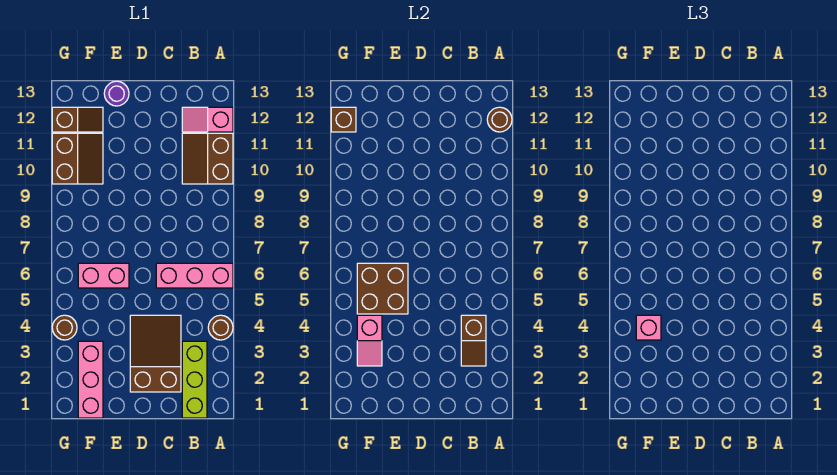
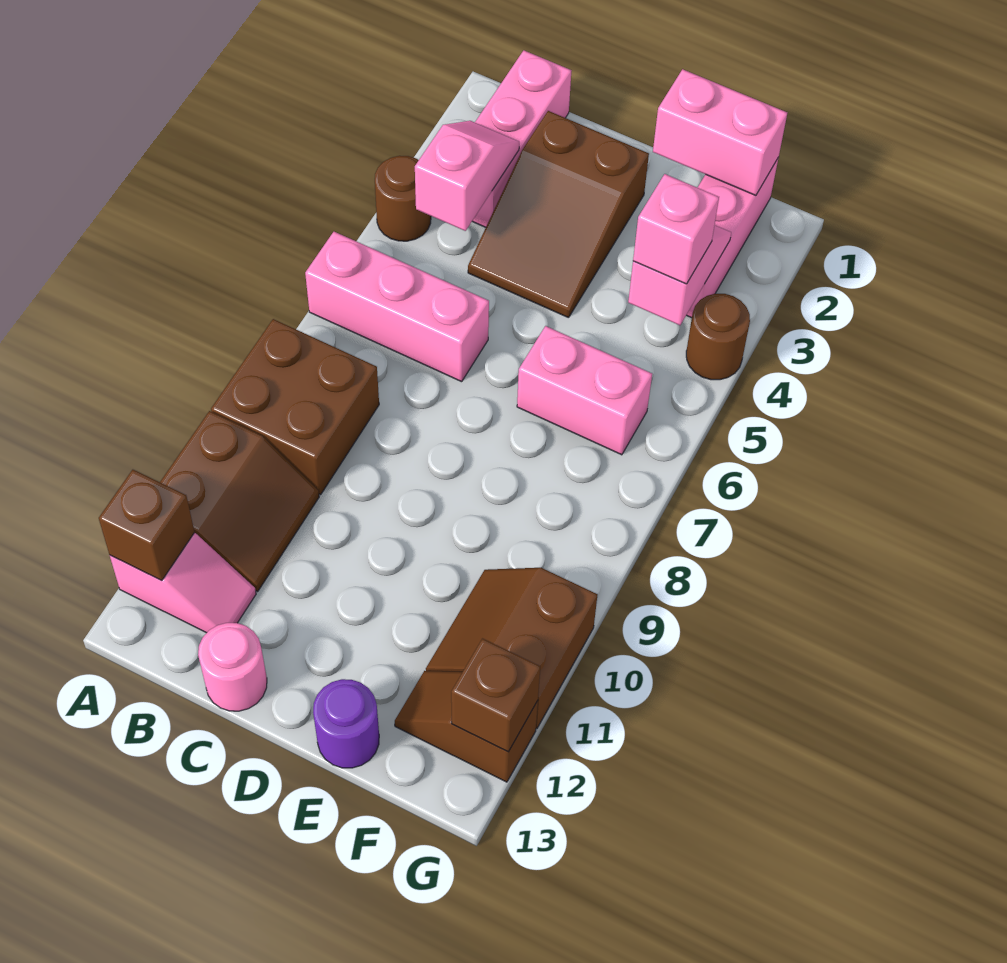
brown 1x1 round brick [487,107,512,132] -> brown 1x1 brick [99,470,194,580]
lime 1x3 brick [182,341,207,418] -> pink 1x3 brick [472,50,571,227]
brown 1x2 slope [461,315,486,366] -> pink 1x2 slope [415,121,519,231]
none -> pink 1x1 round brick [198,623,267,711]
none -> pink 1x2 brick [653,69,787,195]
brown 2x2 brick [357,263,408,314] -> brown 2x2 brick moved to [211,319,379,495]

